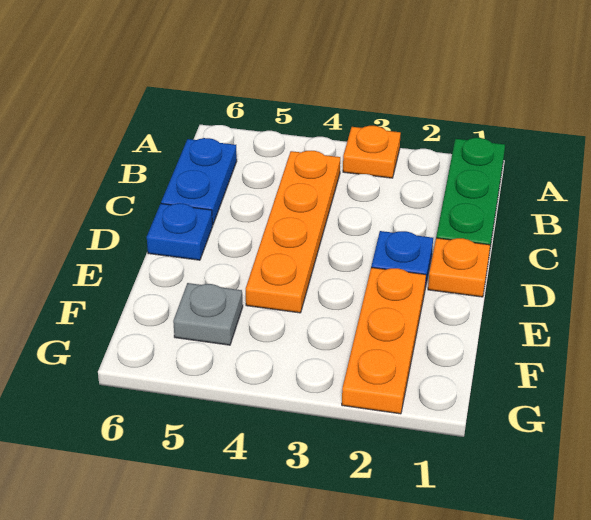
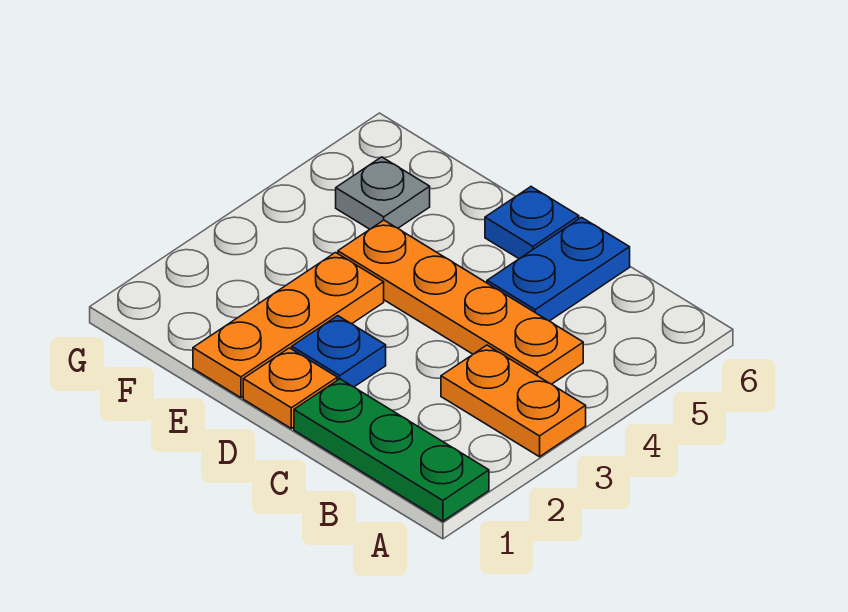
orange 1x1 plate [343,126,401,178] -> orange 1x2 plate [441,345,586,457]
blue 1x2 plate [161,138,237,225] -> blue 1x2 plate turned to [487,217,630,321]
orange 1x3 plate [342,267,426,414] -> orange 1x3 plate turned to [193,253,384,398]

